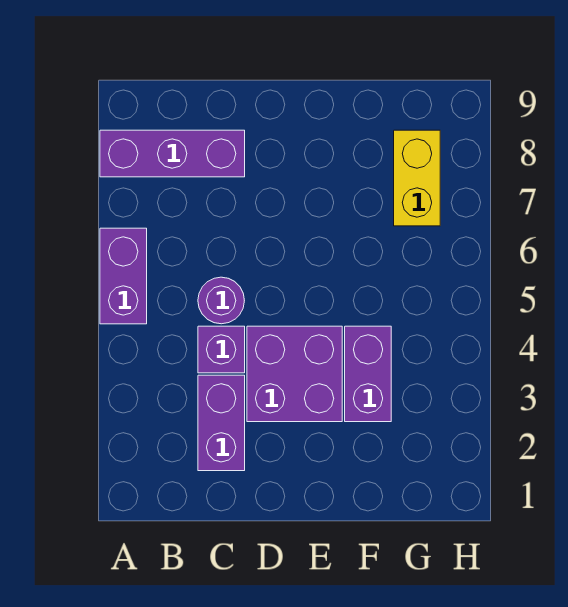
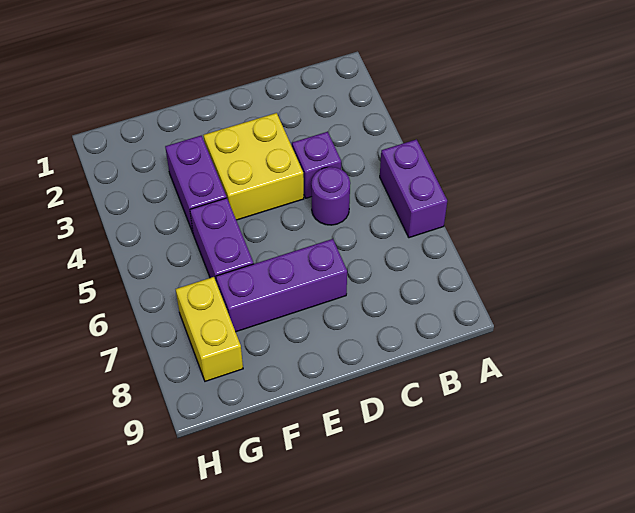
purple 1x3 brick [100,130,245,177] -> purple 1x3 brick moved to [216,239,347,332]
purple 1x2 brick [198,375,245,471] -> purple 1x2 brick moved to [190,198,254,283]
purple 2x2 brick [247,326,342,422] -> yellow 2x2 brick [203,113,304,220]

